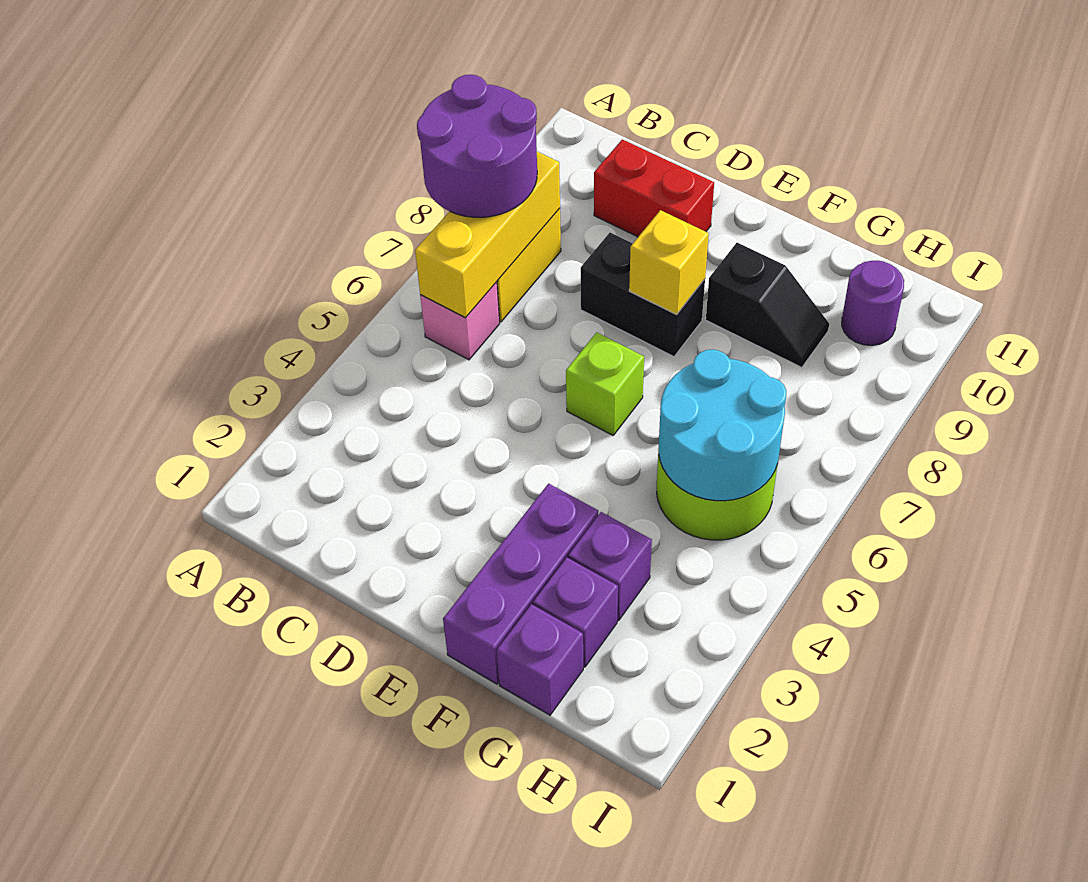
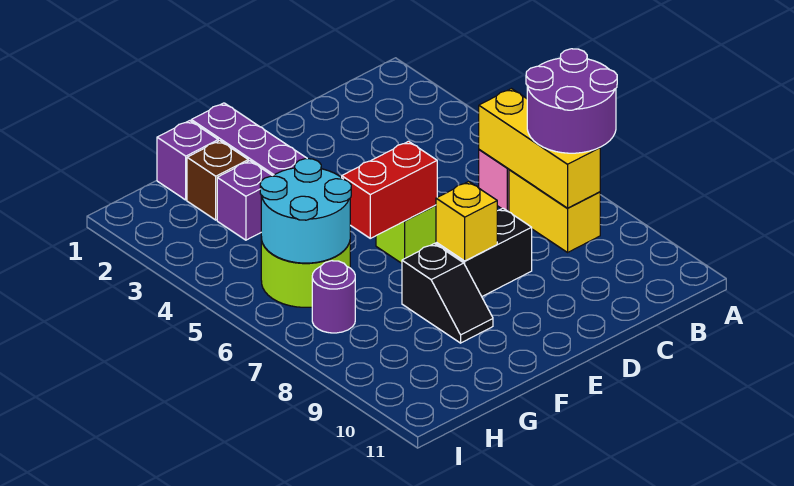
red 1x2 brick [594,139,714,237] -> red 1x2 brick moved to [342,141,437,238]
black 1x2 slope [706,243,829,368] -> black 1x2 slope turned to [402,244,493,343]
purple 1x1 brick [533,557,618,667] -> brown 1x1 brick [187,141,248,220]
purple 1x1 round brick [842,261,904,346] -> purple 1x1 round brick moved to [312,261,355,333]

